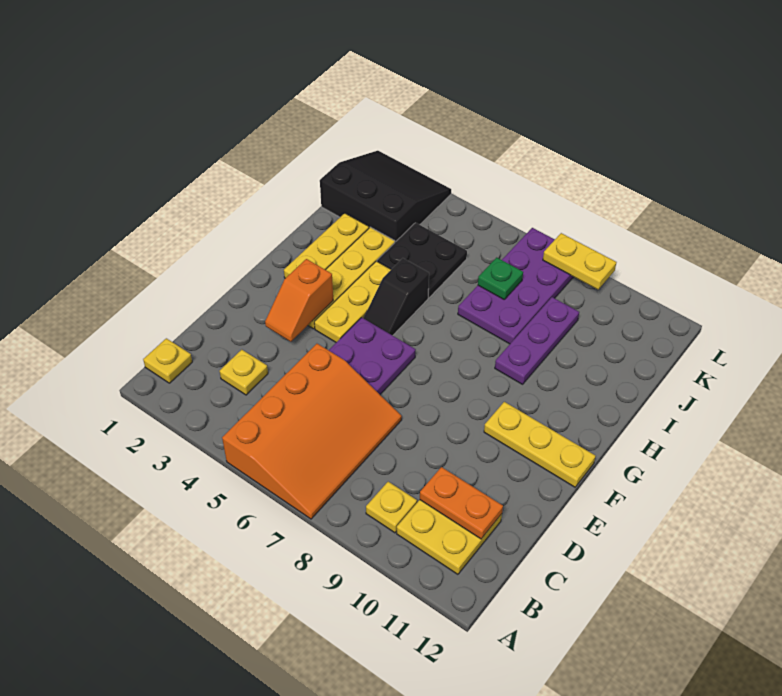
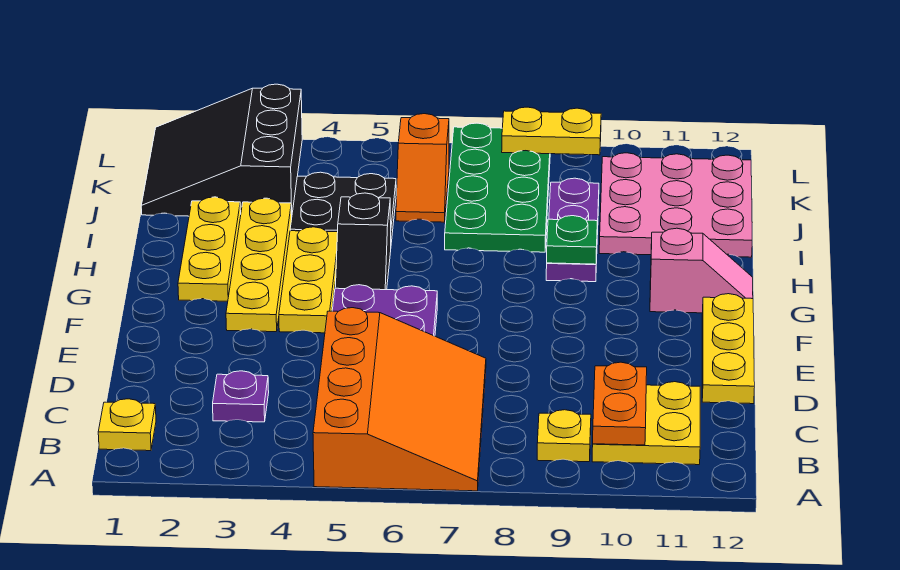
yellow 1x1 plate [220,350,268,395] -> purple 1x1 plate [213,371,269,422]
orange 1x2 plate [420,467,503,539] -> orange 1x2 plate turned to [593,362,647,445]
orange 1x2 slope [265,259,333,342] -> orange 1x2 slope moved to [396,114,449,222]
yellow 1x3 plate [484,402,596,487] -> yellow 1x3 plate turned to [702,294,755,404]
none -> pink 1x2 slope [650,228,753,313]
purple 2x4 plate [458,228,573,344] -> green 2x4 plate [445,123,550,252]
none -> pink 3x3 plate [599,153,752,257]
black 3x3 slope [320,151,451,242] -> black 3x3 slope turned to [141,84,302,216]
green 1x1 plate [478,257,523,299] -> green 1x1 plate moved to [547,216,597,264]

